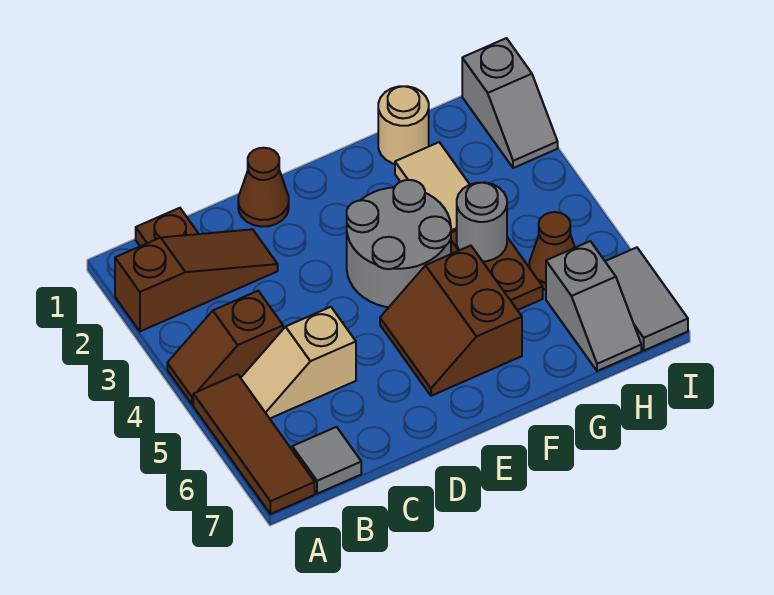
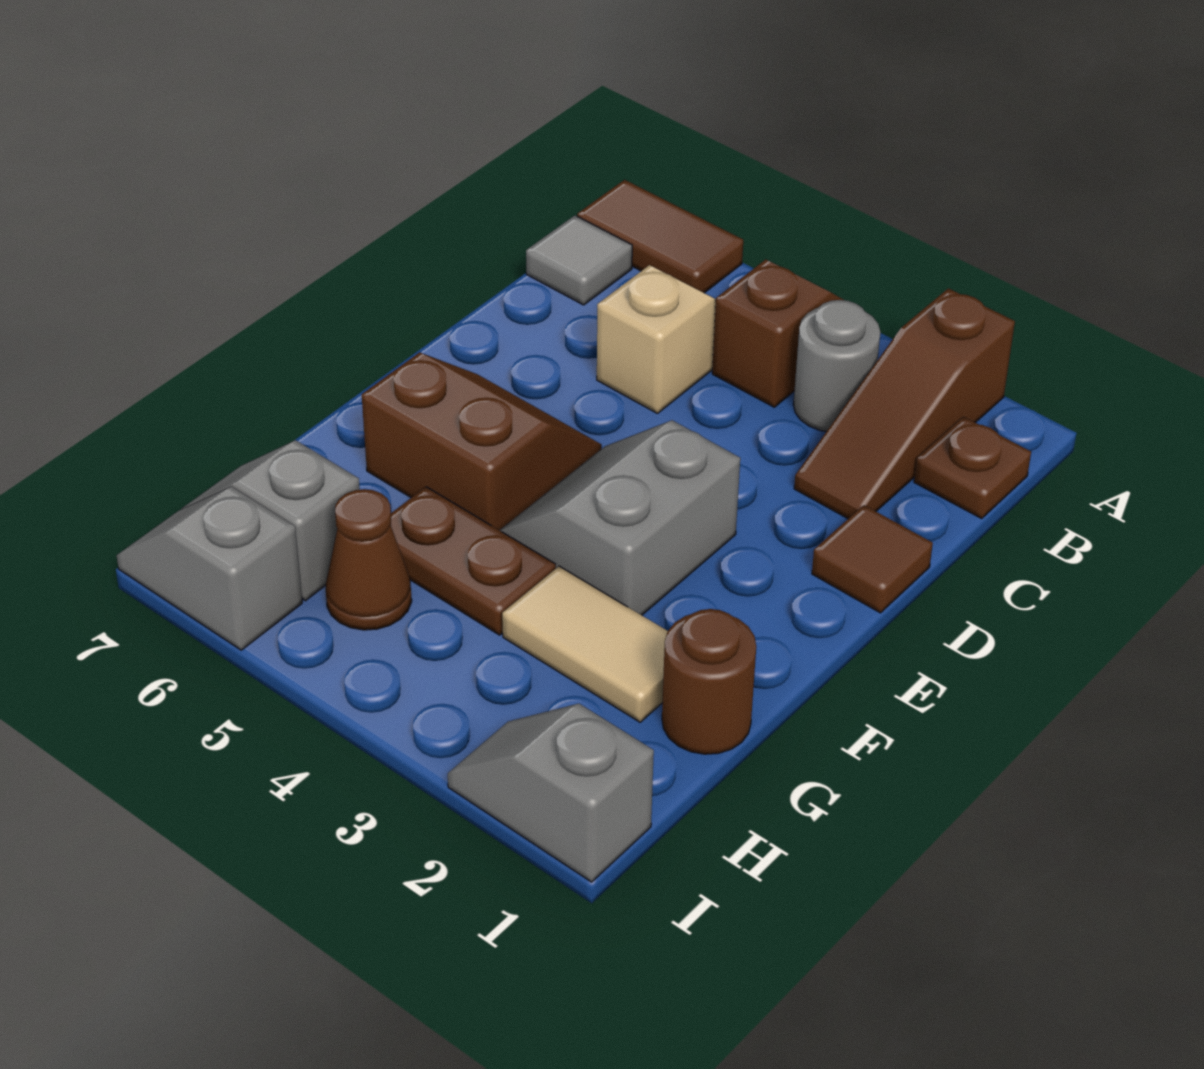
brown 1x3 tile [193,374,315,514] -> brown 1x2 tile [577,180,743,293]
brown 1x1 cone [238,148,289,227] -> brown 1x1 tile [812,505,933,613]
grey 2x2 round brick [347,180,451,307] -> grey 2x2 slope [500,420,740,615]
tan 1x1 round brick [378,86,429,164] -> brown 1x1 round brick [662,609,756,754]
grey 1x1 round brick [457,182,507,261] -> grey 1x1 round brick moved to [793,300,880,432]
grey 1x2 tile [605,247,688,350] -> grey 1x2 slope [117,486,302,650]

